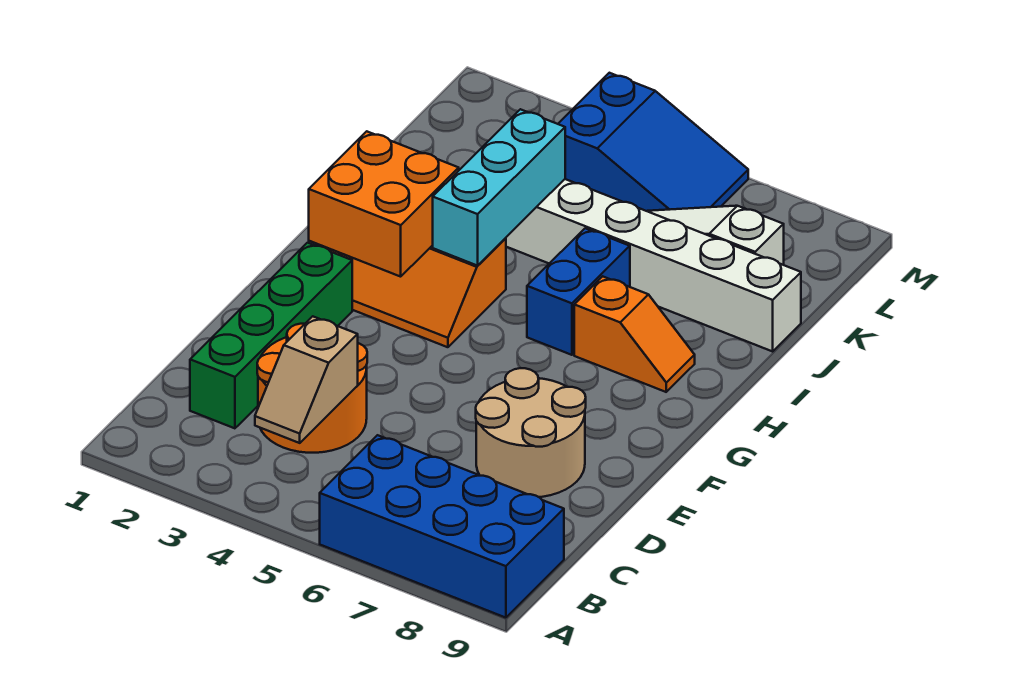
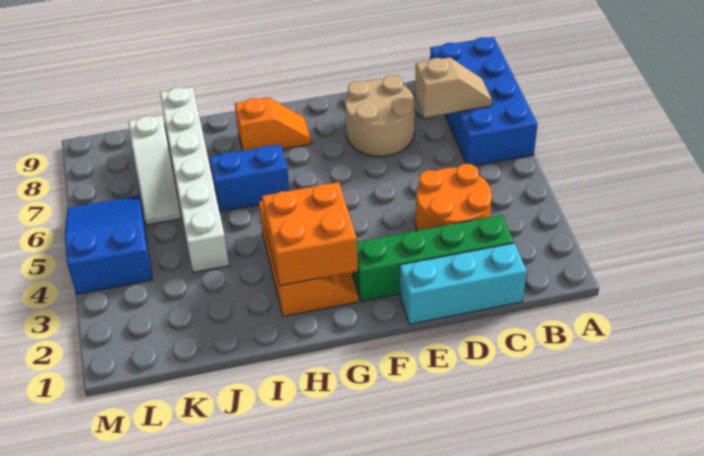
tan 1x2 slope [255,316,358,443] -> tan 1x2 slope moved to [415,57,492,118]
cyan 1x3 brick [433,109,565,266] -> cyan 1x3 brick moved to [400,243,527,324]
orange 1x2 slope [574,276,695,392] -> orange 1x2 slope turned to [235,97,311,151]

